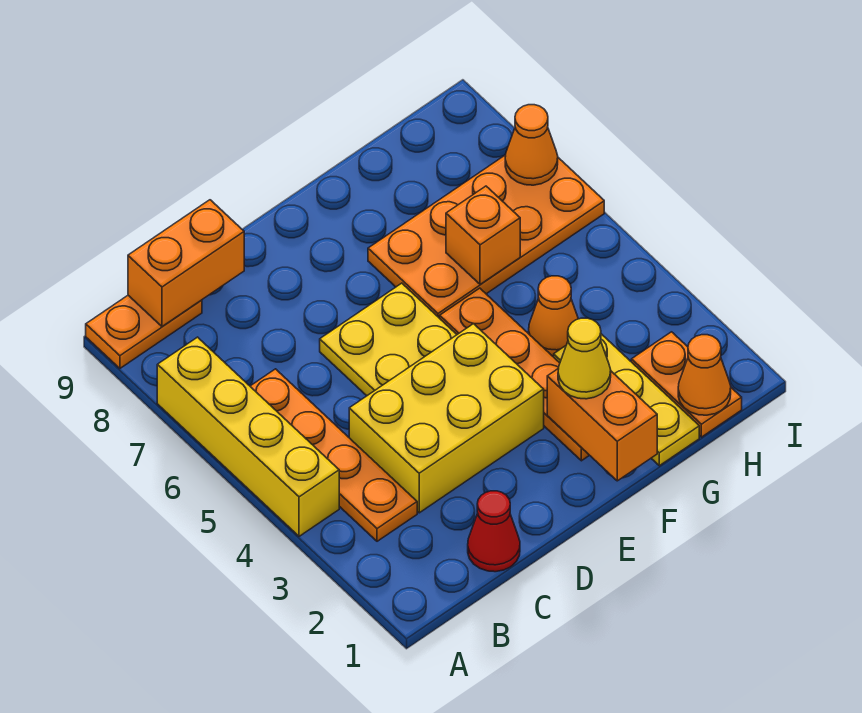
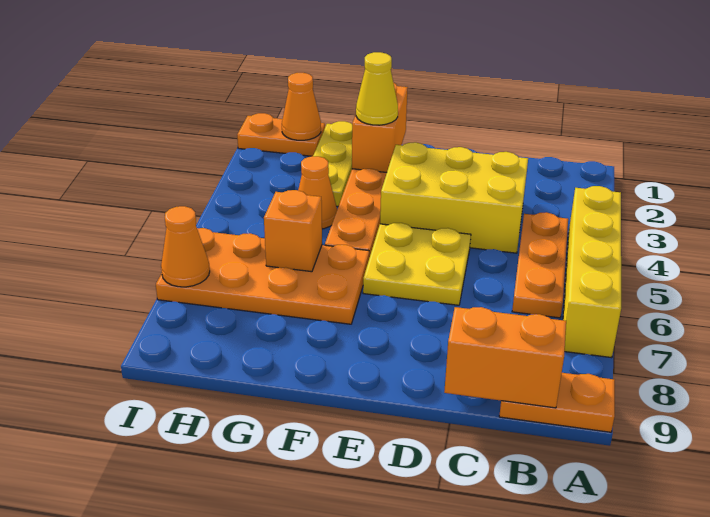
orange 1x4 plate [250,369,417,541] -> orange 1x3 plate [512,212,568,318]
red 1x1 cone [468,491,520,572] -> none
orange 1x2 plate [631,332,742,437] -> orange 1x2 plate turned to [237,113,325,156]

